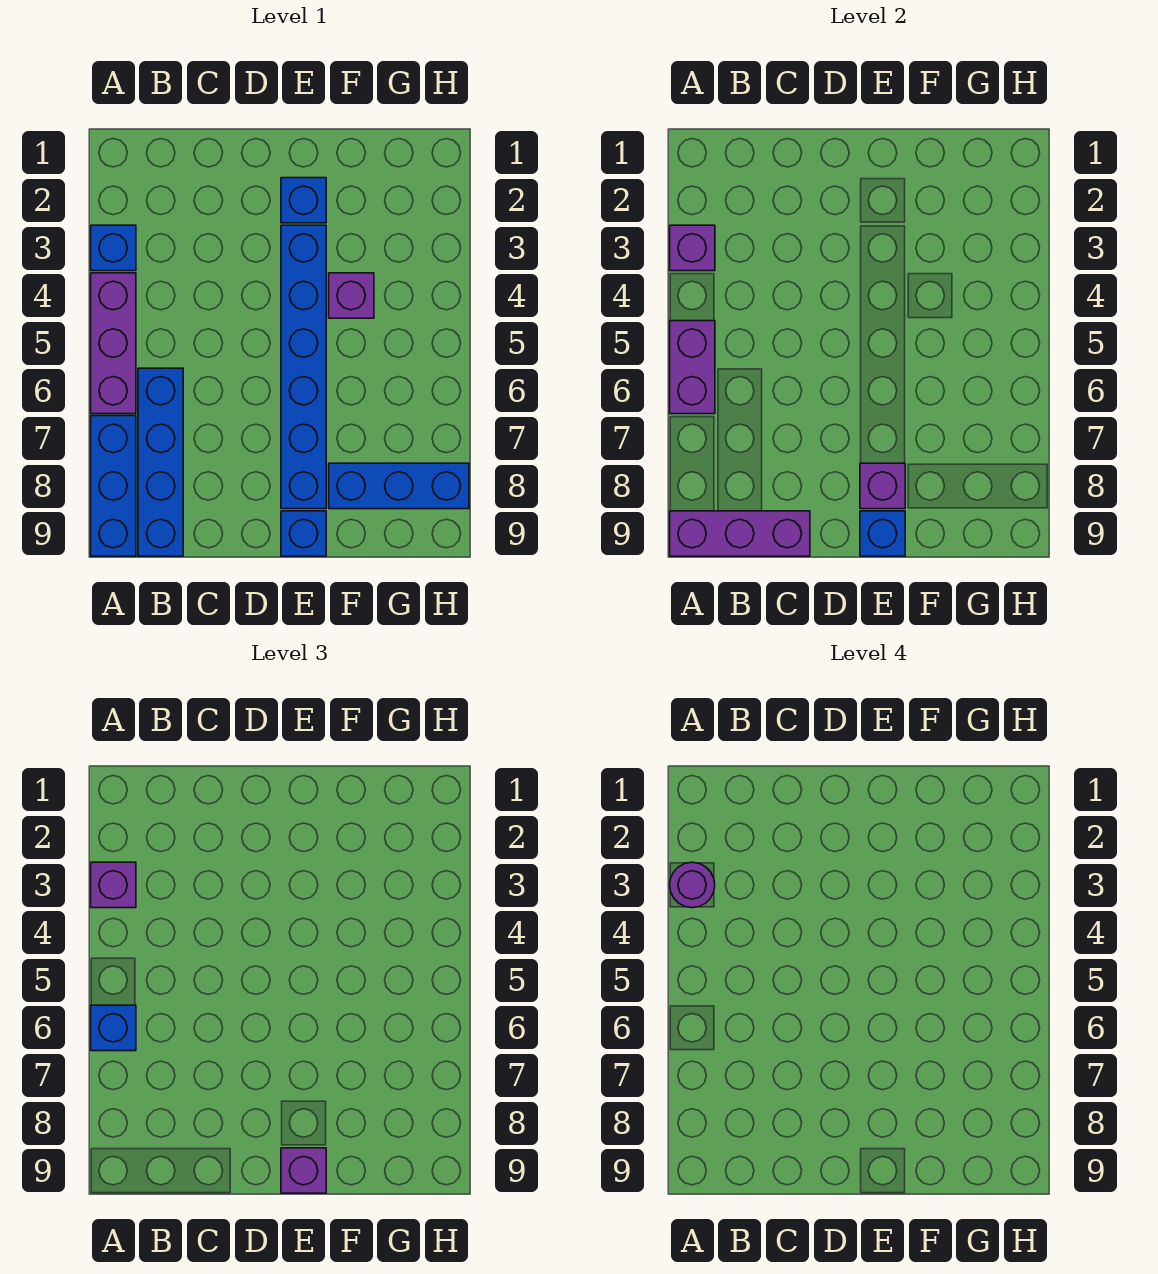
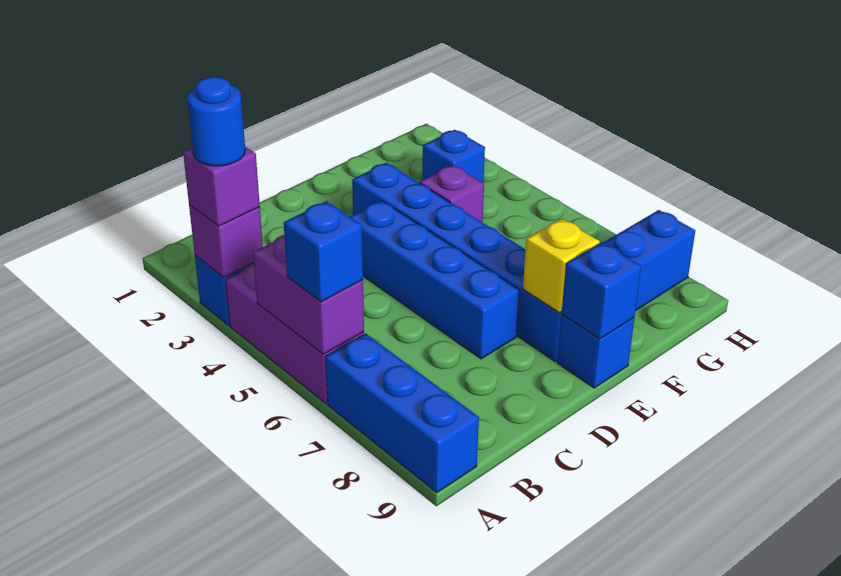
purple 1x1 round brick [670,862,715,908] -> blue 1x1 round brick [187,77,245,166]
purple 1x3 brick [670,511,810,556] -> none
blue 1x4 brick [138,368,183,556] -> blue 1x4 brick moved to [350,201,519,359]
blue 1x1 brick [281,178,326,223] -> blue 1x1 brick moved to [422,130,485,183]
purple 1x1 brick [860,463,905,509] -> yellow 1x1 brick [523,219,600,313]
purple 1x1 brick [281,1148,326,1193] -> none

